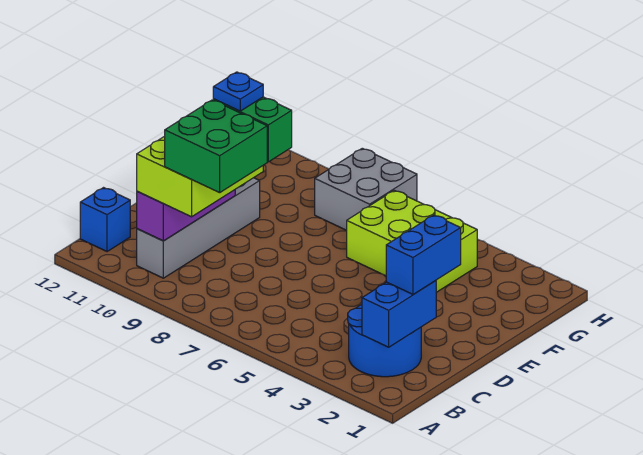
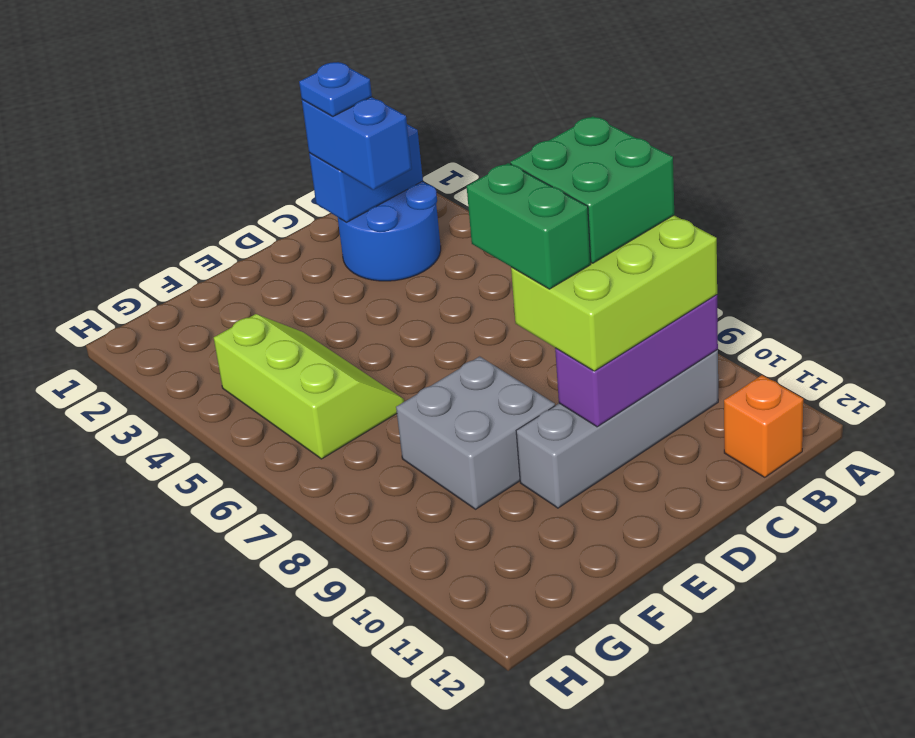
blue 1x1 brick [80,188,130,252] -> orange 1x1 brick [724,375,803,477]
blue 1x2 brick [386,215,461,295] -> blue 1x2 brick turned to [302,97,412,190]
blue 1x1 plate [213,72,263,111] -> blue 1x1 plate moved to [299,62,372,116]
lime 2x3 brick [347,190,477,292] -> lime 2x3 slope [214,314,404,459]
grey 2x2 brick [315,148,417,230] -> grey 2x2 brick moved to [396,356,555,509]

